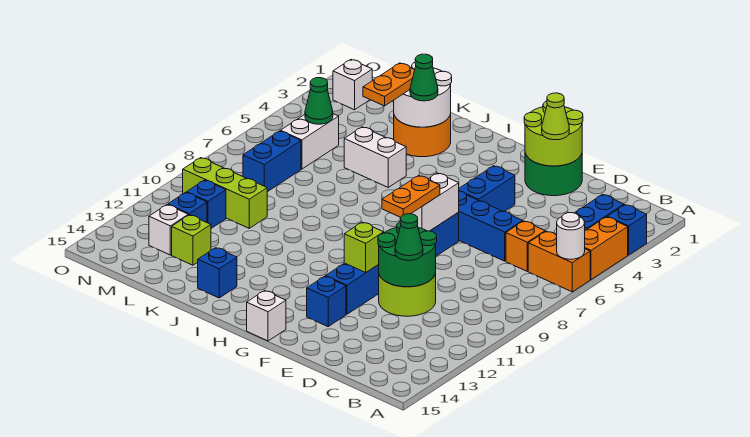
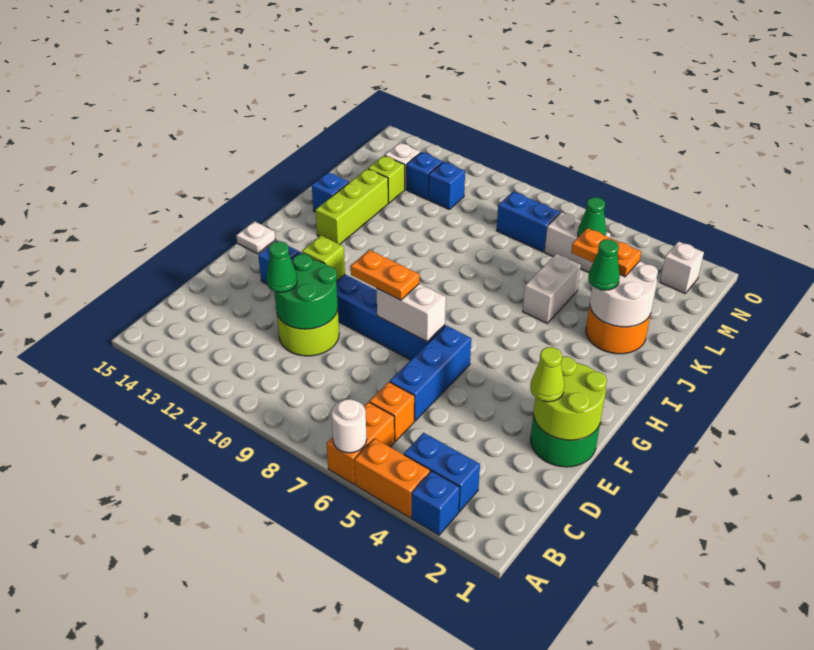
blue 1x2 brick [459,166,515,212] -> none
white 1x1 brick [247,291,286,341] -> white 1x1 plate [236,221,276,254]
lime 1x3 brick [183,158,267,228] -> lime 1x3 brick moved to [315,169,388,244]

